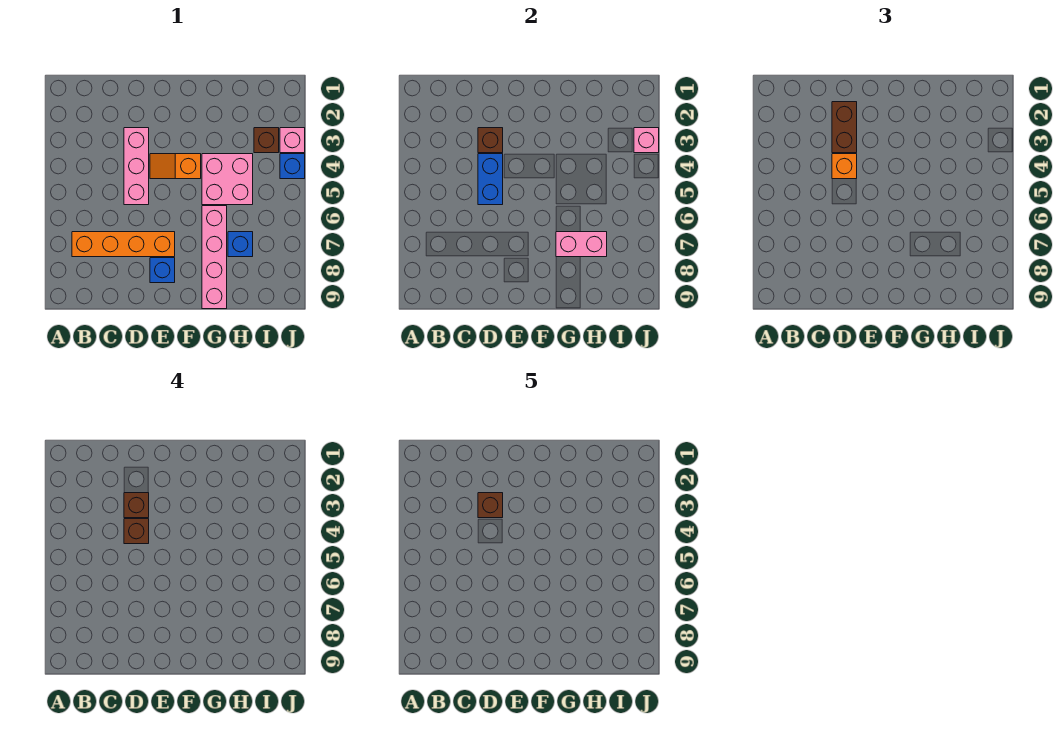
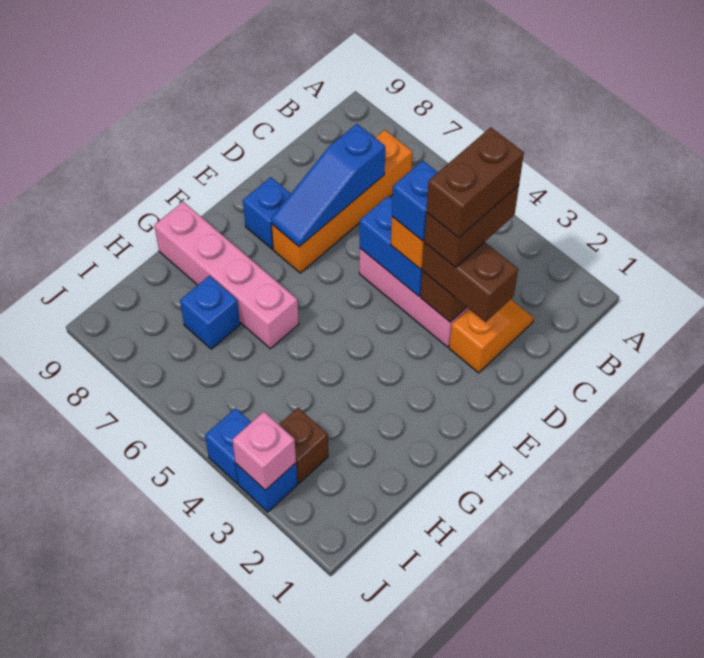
none -> blue 1x3 slope [271,124,385,247]
brown 1x1 brick [124,493,149,518] -> brown 1x2 brick [424,185,519,267]
brown 1x1 brick [478,493,503,518] -> brown 1x2 brick [426,127,524,238]
brown 1x1 brick [124,519,149,544] -> blue 1x1 brick [392,161,438,241]
orange 1x2 slope [150,154,201,179] -> orange 1x2 slope moved to [449,299,534,373]
pink 2x2 brick [202,154,253,205] -> none
pink 1x2 brick [556,232,607,257] -> none
pink 1x1 brick [280,128,305,153] -> blue 1x1 brick [236,463,298,512]

